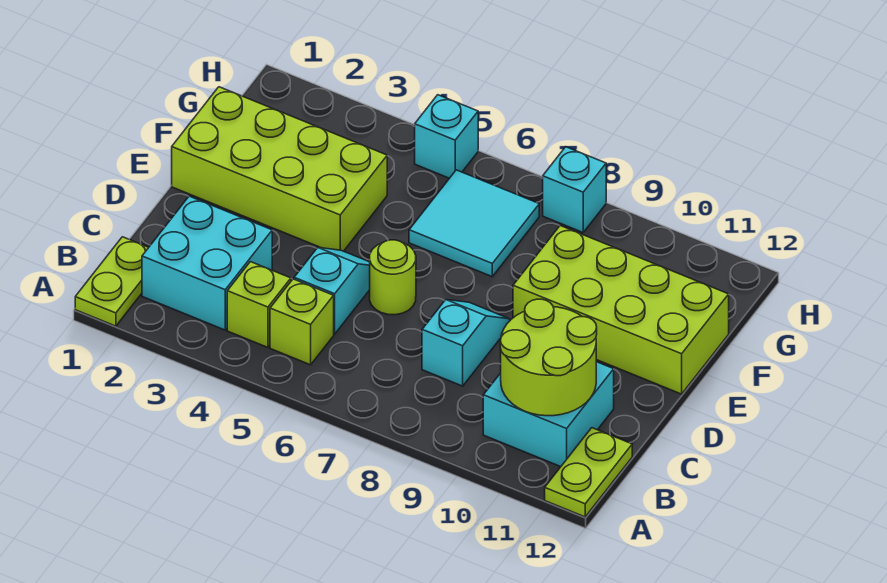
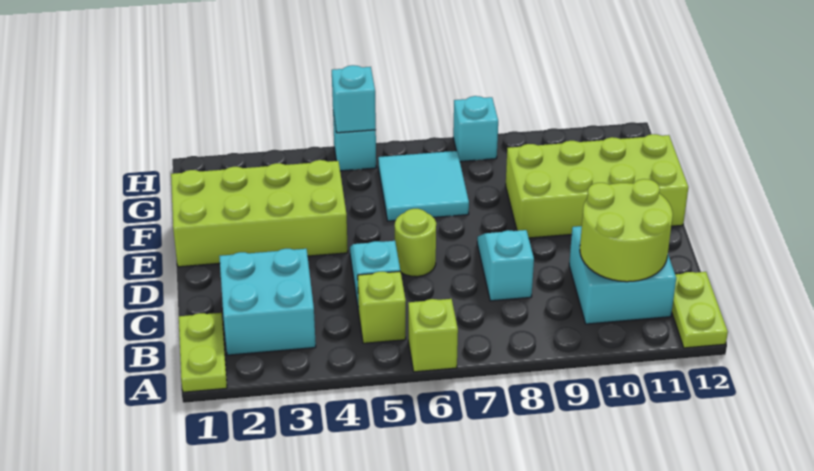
lime 1x1 brick [227,262,291,347] -> lime 1x1 brick moved to [408,299,458,372]
none -> cyan 1x1 brick [332,65,376,133]

